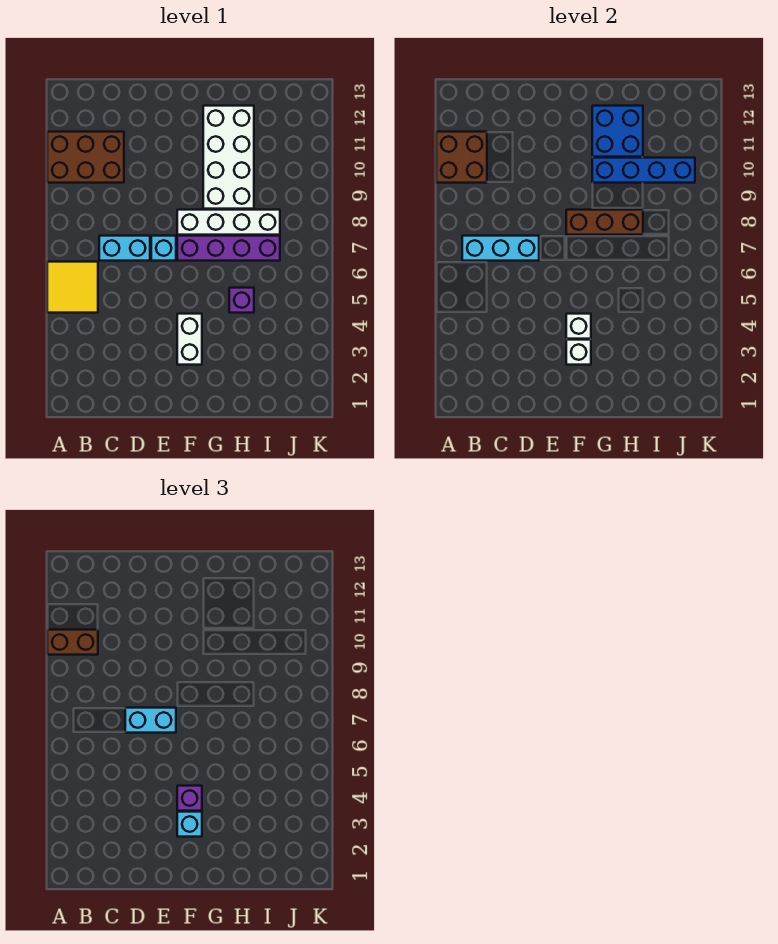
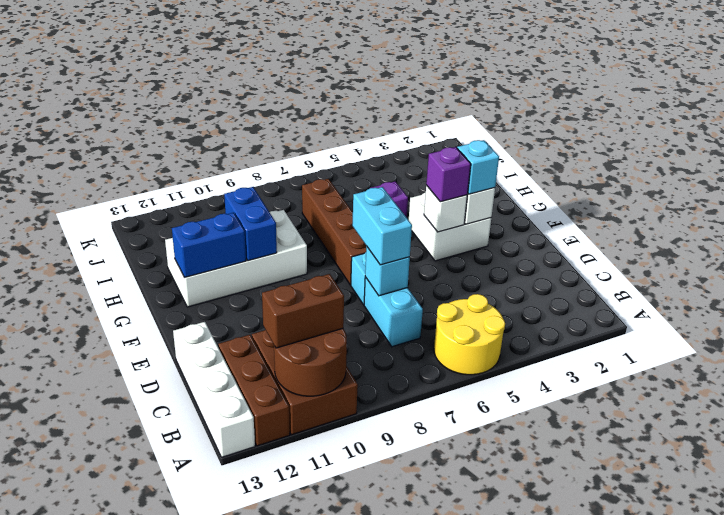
yellow 2x2 tile [47,262,98,313] -> yellow 2x2 round brick [434,294,505,375]
brown 2x2 brick [436,132,487,183] -> brown 2x2 round brick [274,329,347,396]
brown 1x2 brick [47,630,98,655] -> brown 1x2 brick turned to [262,274,344,348]
cyan 1x3 brick [462,236,539,261] -> cyan 1x1 brick [365,246,410,296]
white 1x2 brick [177,314,202,365] -> white 2x2 brick [409,192,491,261]
purple 1x4 brick [177,236,280,261] -> brown 1x4 brick [302,179,366,285]
white 1x4 brick [177,210,280,235] -> white 1x4 brick moved to [173,322,255,457]
brown 1x3 brick [566,210,643,235] -> brown 1x3 brick moved to [218,335,290,446]
blue 1x4 brick [592,158,695,183] -> blue 1x2 brick [224,187,277,261]
blue 2x2 brick [592,106,643,157] -> blue 1x2 brick [172,213,246,277]

